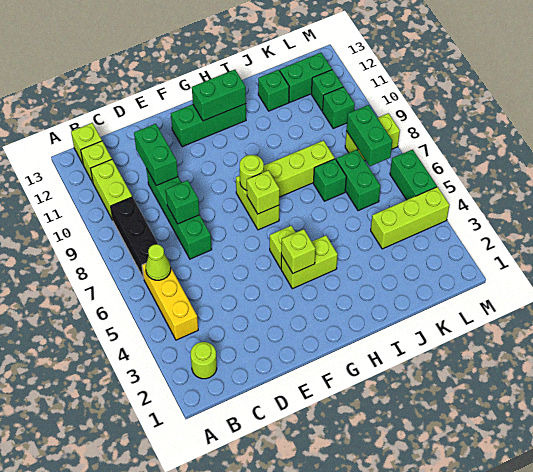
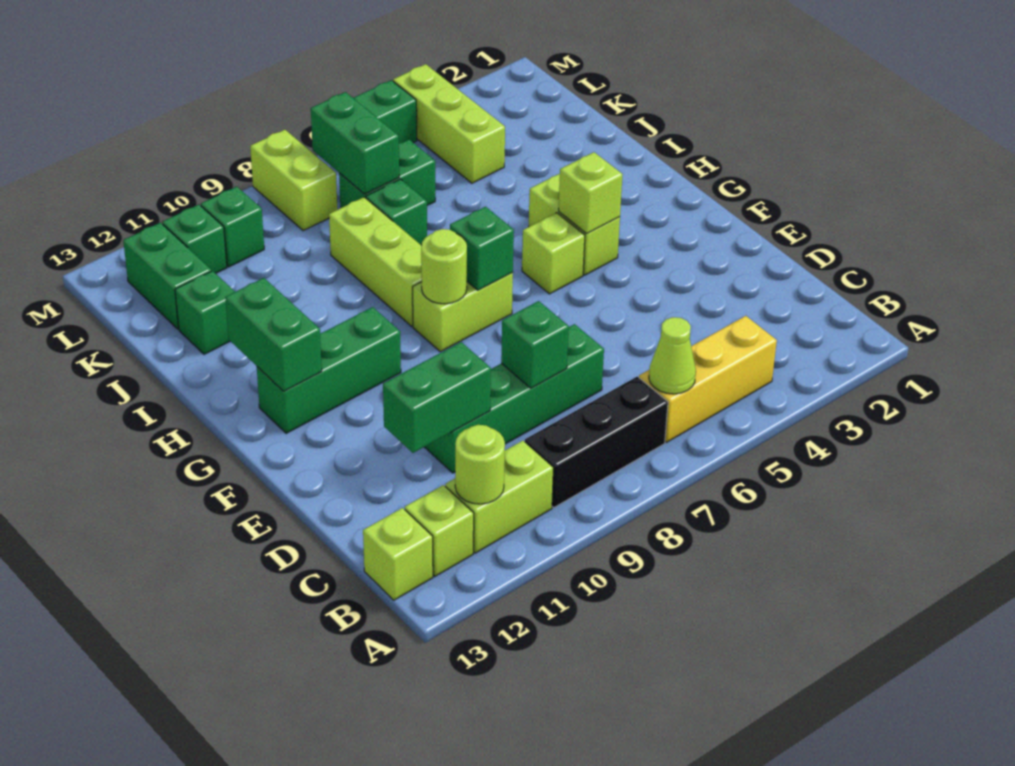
lime 1x1 round brick [191,342,217,379] -> lime 1x1 round brick moved to [455,425,505,504]
green 1x3 brick [171,104,246,147] -> green 1x3 brick turned to [257,307,401,433]
lime 1x1 brick [247,170,280,214] -> green 1x1 brick [450,207,514,290]
green 1x2 brick [346,105,392,166] -> green 1x2 brick turned to [311,92,399,194]

